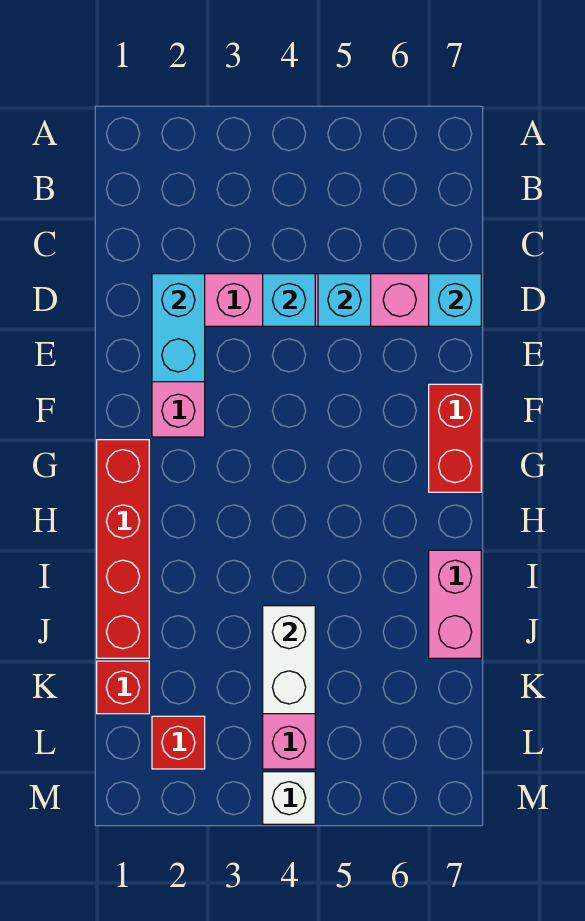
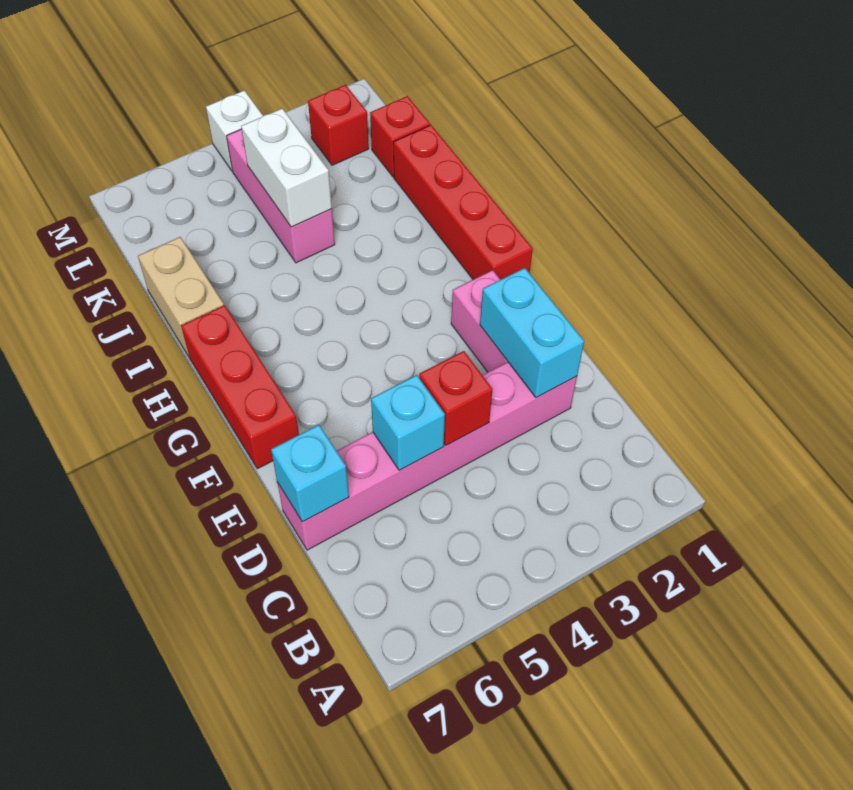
cyan 1x1 brick [263,274,315,326] -> red 1x1 brick [419,351,493,445]
red 1x2 brick [429,384,481,492] -> red 1x3 brick [181,305,299,469]
pink 1x2 brick [429,550,481,658] -> tan 1x2 brick [138,237,224,356]

